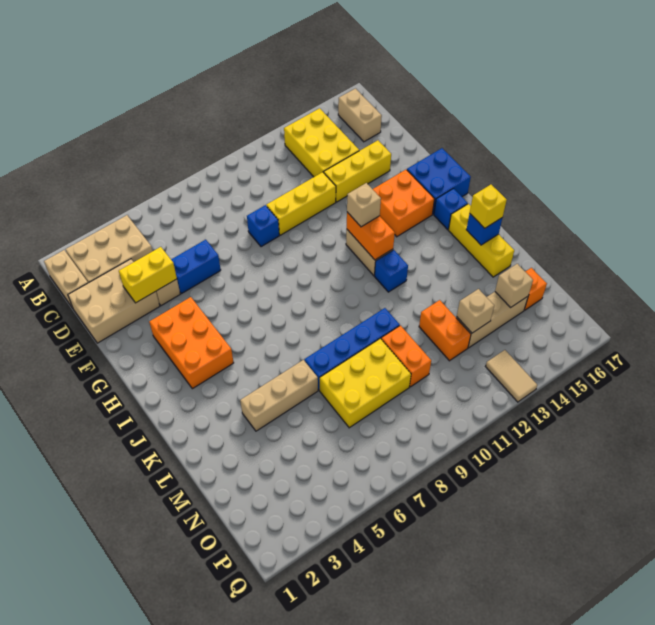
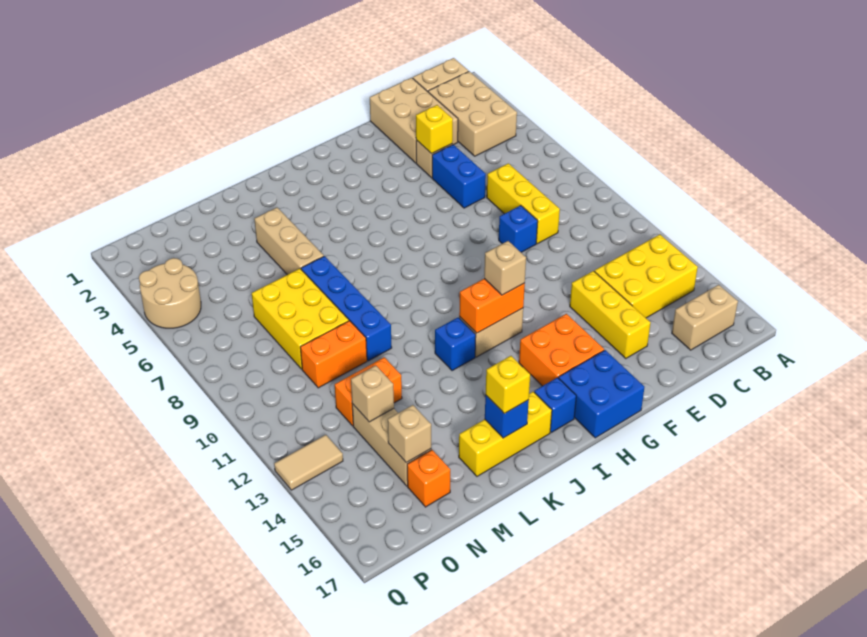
yellow 1x2 brick [119,247,177,303] -> yellow 1x1 brick [416,105,453,154]
yellow 1x3 brick [266,172,336,235] -> yellow 1x3 brick moved to [487,163,560,244]
orange 2x3 brick [149,297,234,389] -> none
none -> tan 2x2 round brick [139,258,201,328]

